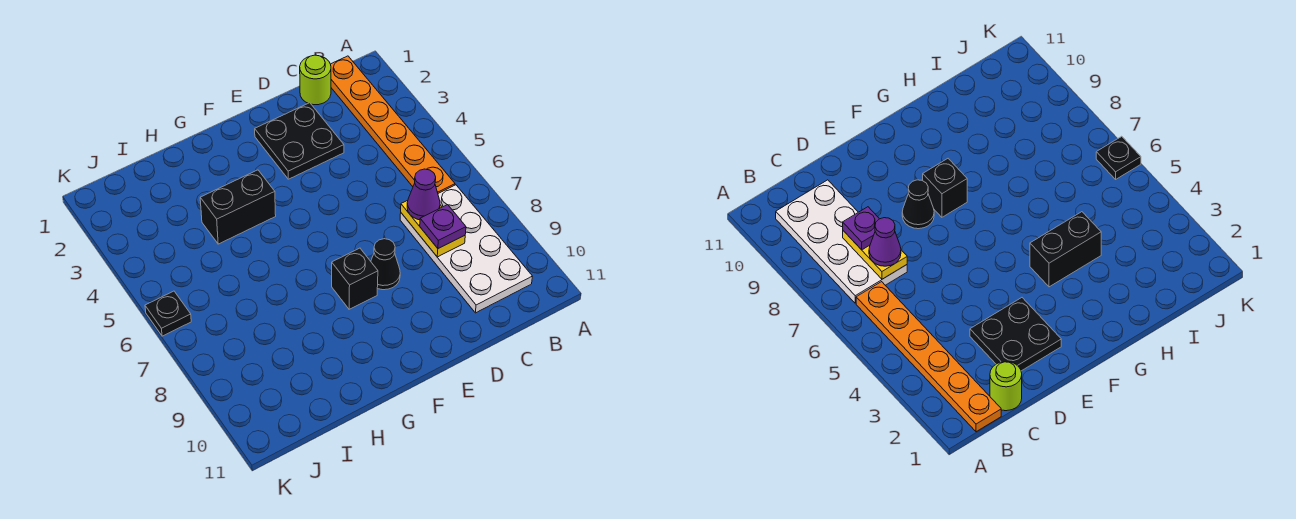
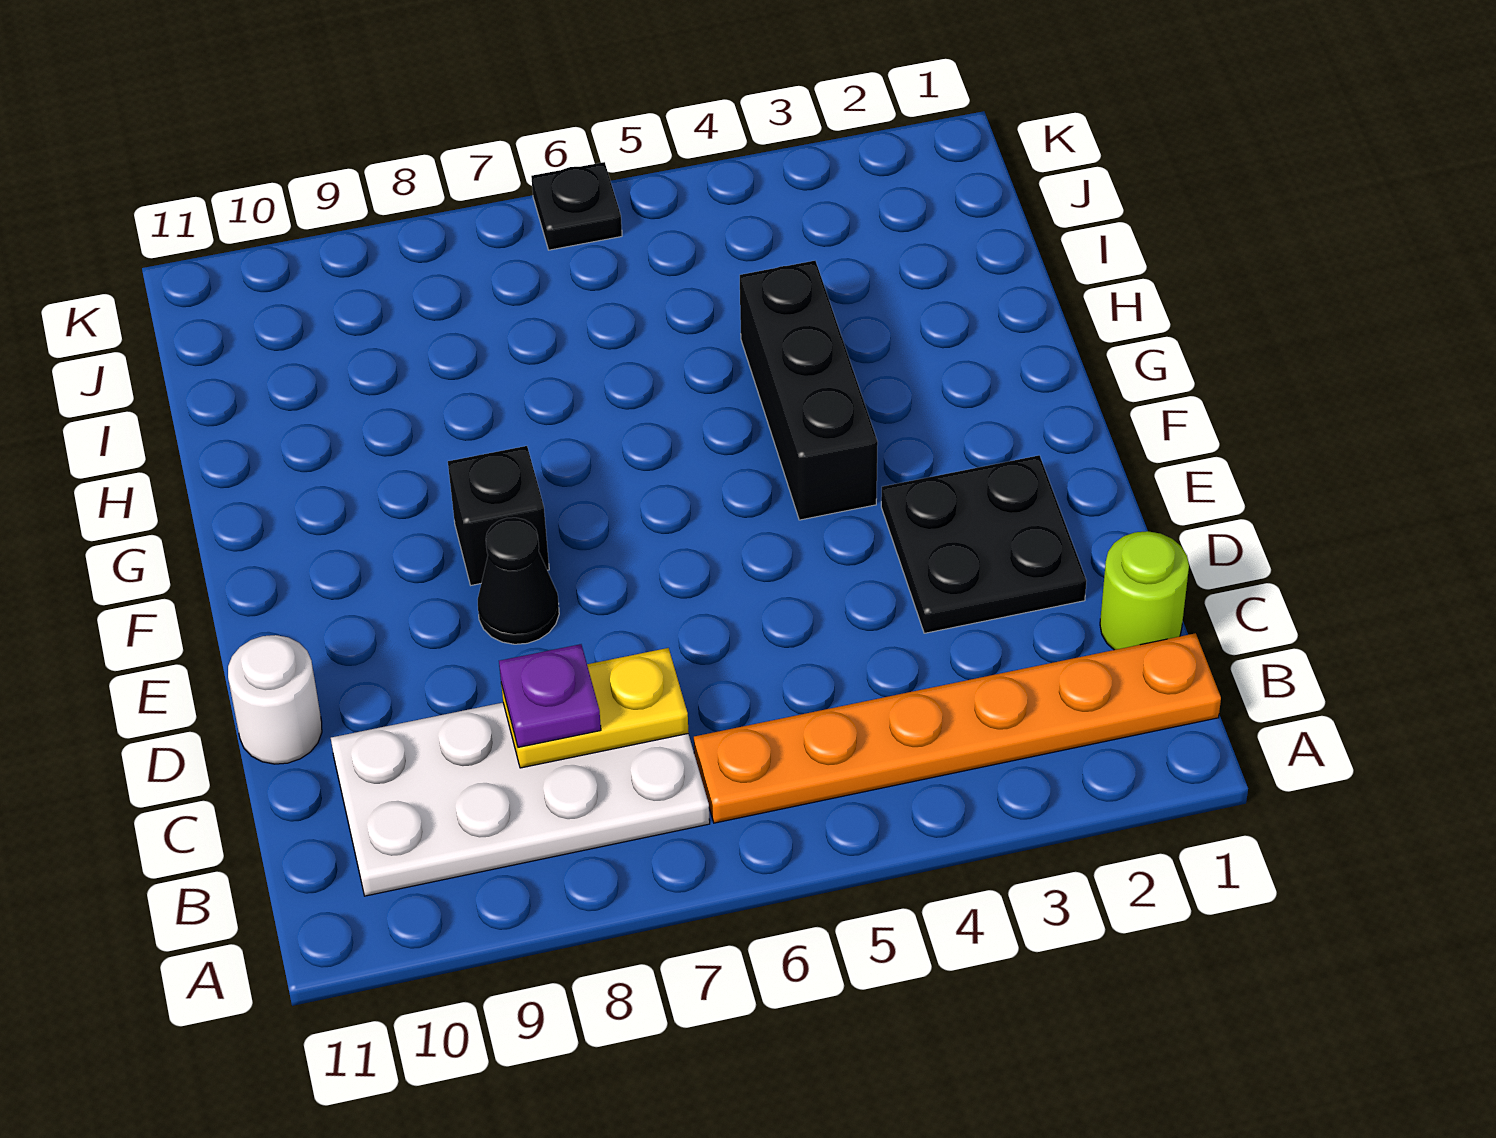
purple 1x1 cone [407,169,440,220] -> none
none -> white 1x1 round brick [228,635,322,764]
black 1x2 brick [200,170,276,244] -> black 1x3 brick [740,261,878,520]

